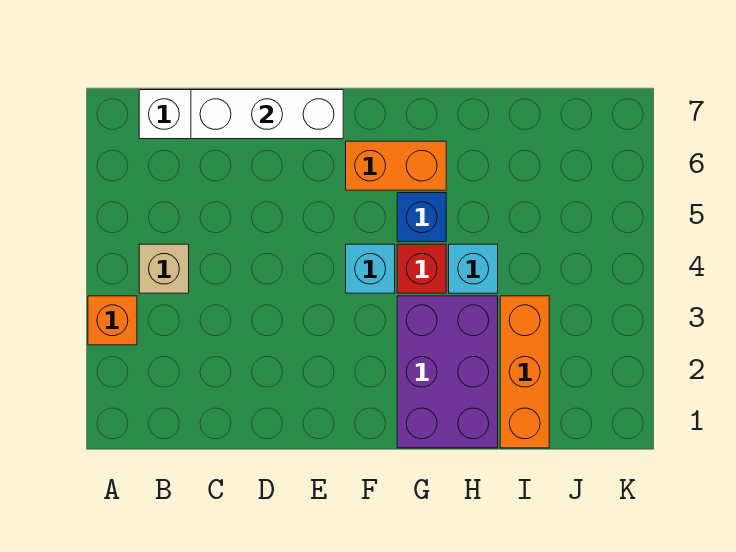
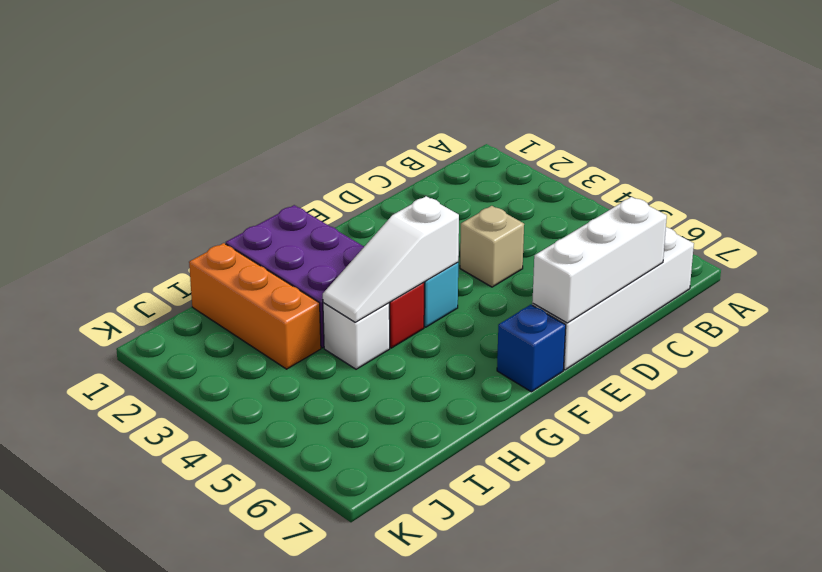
orange 1x1 brick [88,296,137,345] -> none
tan 1x1 brick [139,244,189,293] -> tan 1x1 brick moved to [460,206,524,287]
none -> white 1x3 slope [323,196,459,322]
orange 1x2 brick [346,141,446,190] -> none
blue 1x1 brick [397,193,446,242] -> blue 1x1 brick moved to [497,305,566,392]
cyan 1x1 brick [449,244,498,293] -> white 1x1 brick [323,303,390,369]

